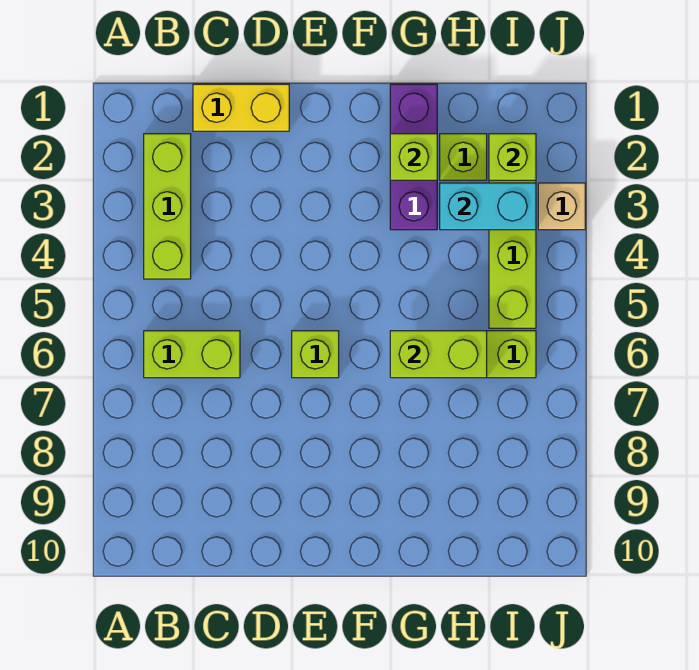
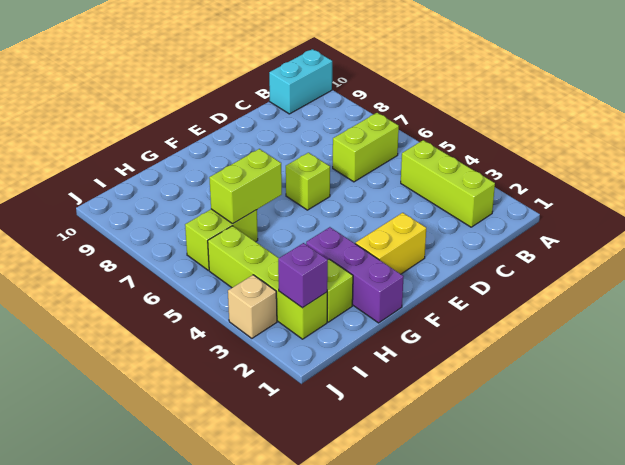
yellow 1x2 brick [193,84,289,131] -> yellow 1x2 brick moved to [355,213,426,274]
lime 1x1 brick [390,134,437,180] -> none
cyan 1x2 brick [440,183,536,230] -> cyan 1x2 brick moved to [269,49,332,114]
lime 1x1 brick [489,134,536,180] -> purple 1x1 brick [278,243,328,308]

